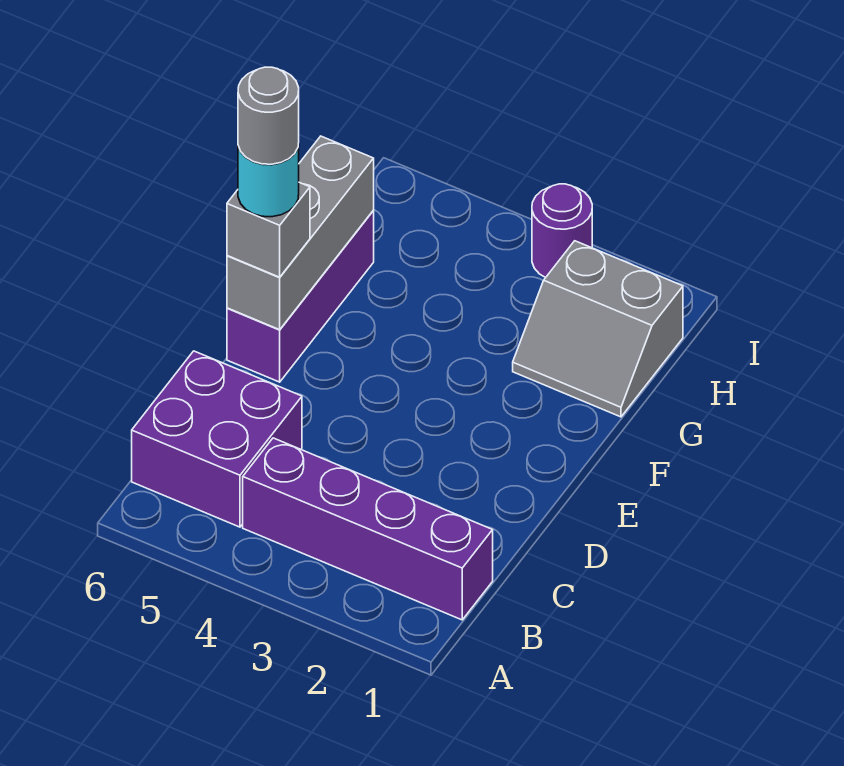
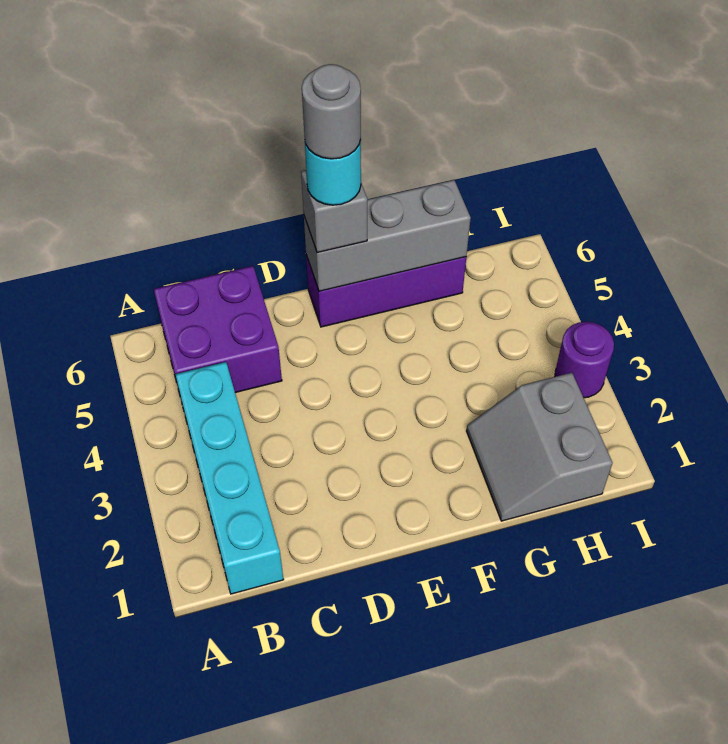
purple 1x4 brick [243,438,493,620] -> cyan 1x4 brick [175,362,284,594]

